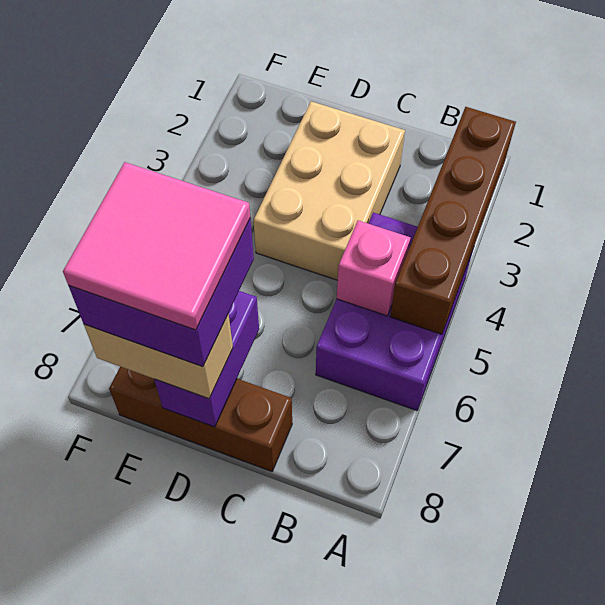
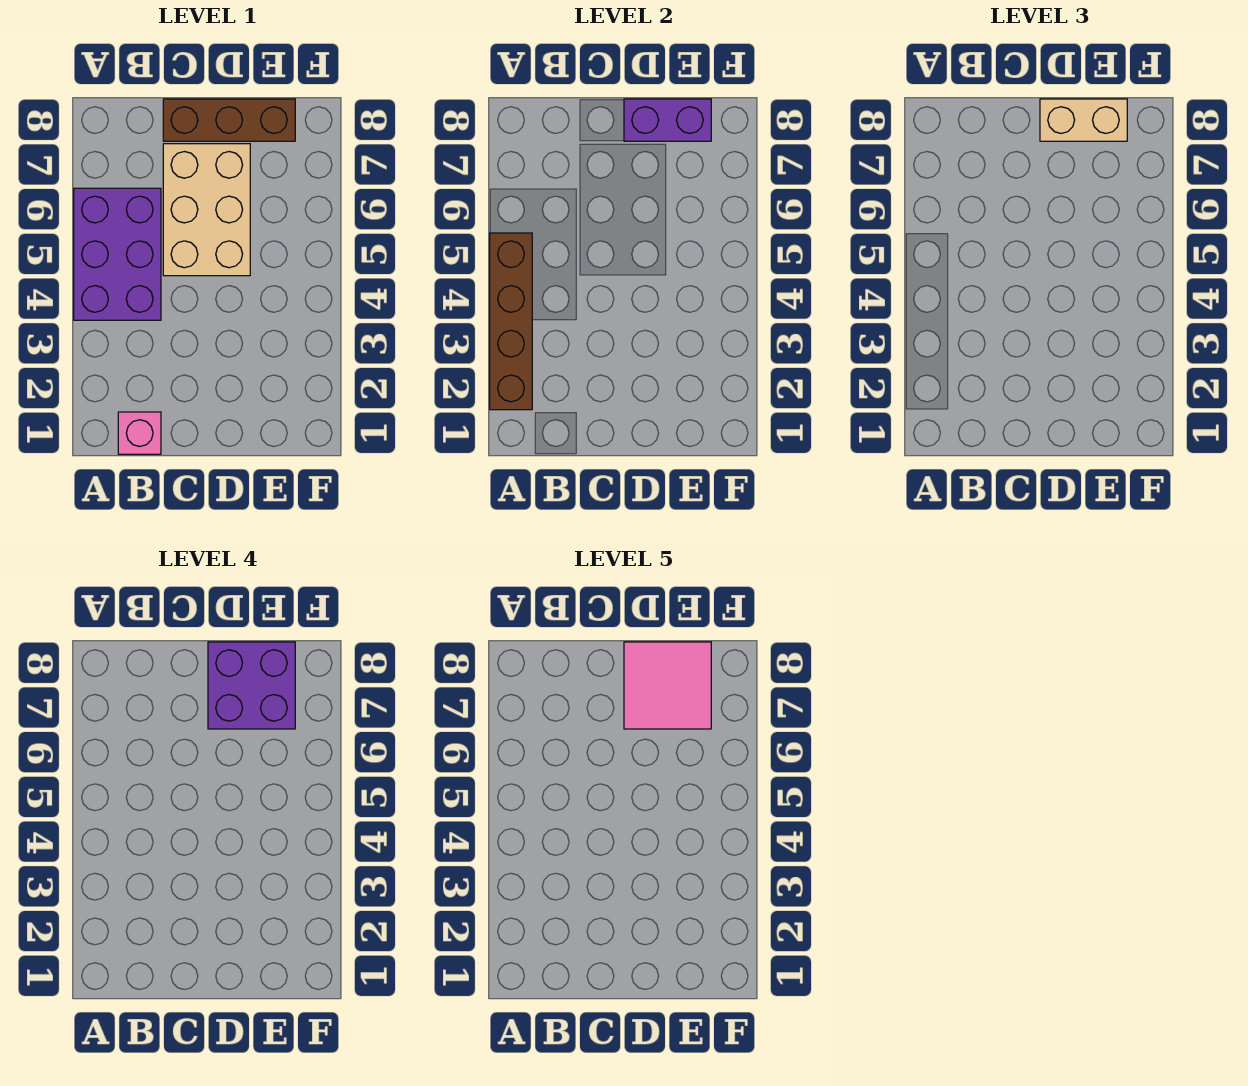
pink 1x1 brick [337,220,410,316] -> pink 1x1 brick moved to [118,412,161,454]
tan 2x3 brick [253,101,405,280] -> tan 2x3 brick moved to [163,144,250,276]
purple 1x2 brick [154,291,259,427] -> purple 1x2 brick turned to [624,99,711,141]

